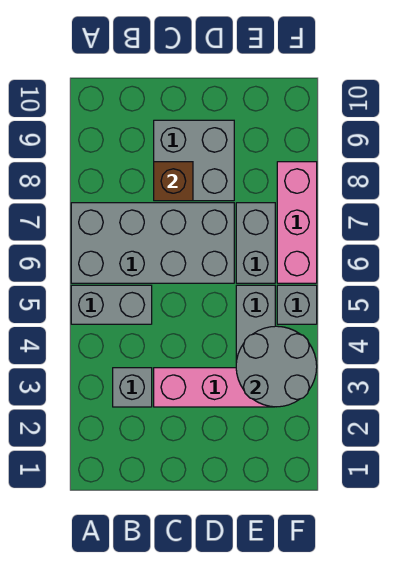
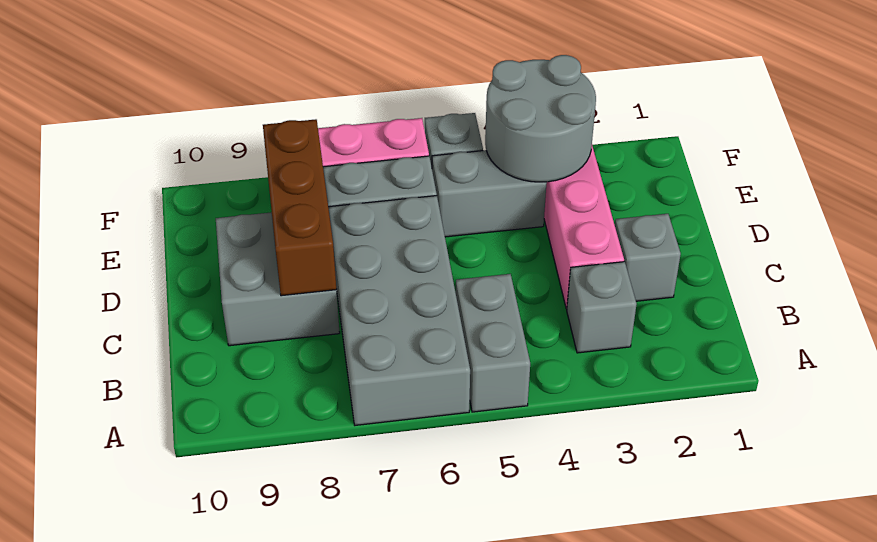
none -> grey 1x1 brick [615,214,681,301]
brown 1x1 brick [154,162,193,201] -> brown 1x3 brick [263,119,336,296]

